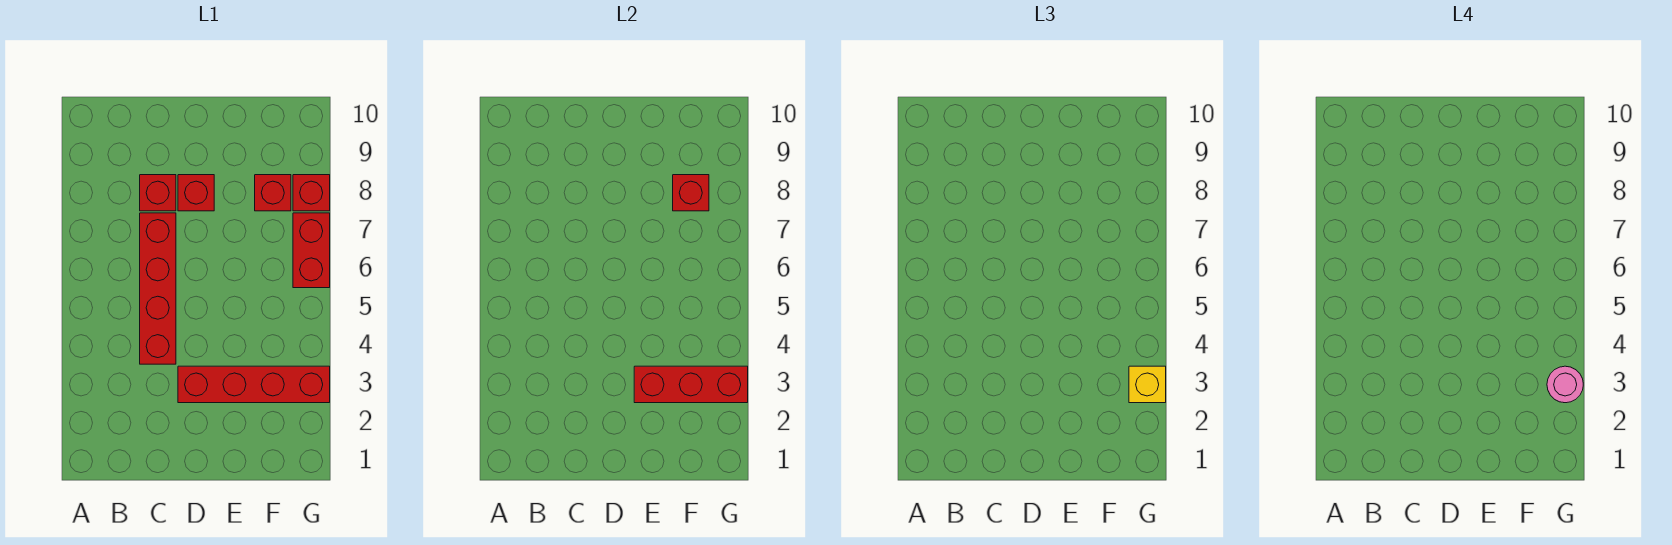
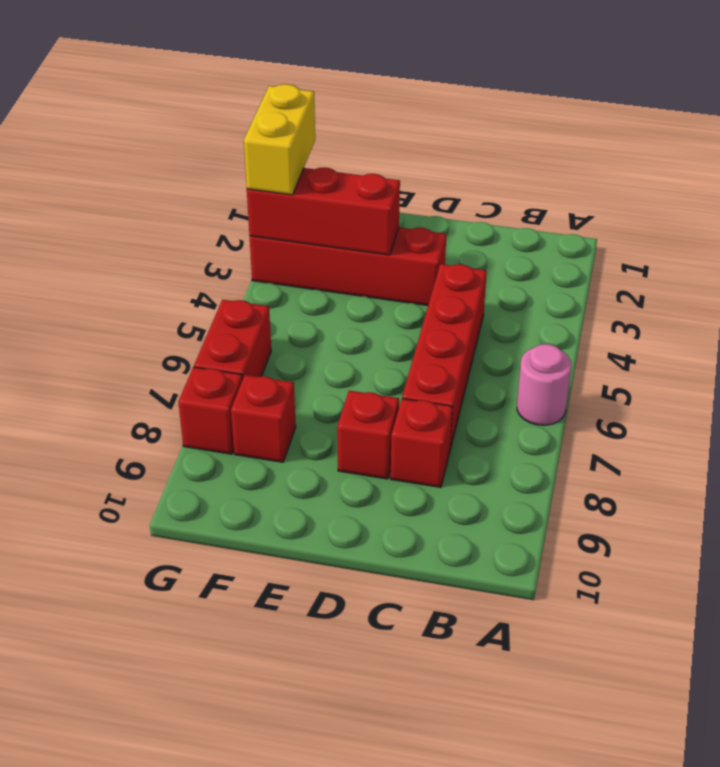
red 1x1 brick [673,175,709,211] -> none
yellow 1x1 brick [1129,366,1166,403] -> yellow 1x2 brick [244,84,315,195]
pink 1x1 round brick [1547,366,1583,403] -> pink 1x1 round brick moved to [517,344,571,425]

